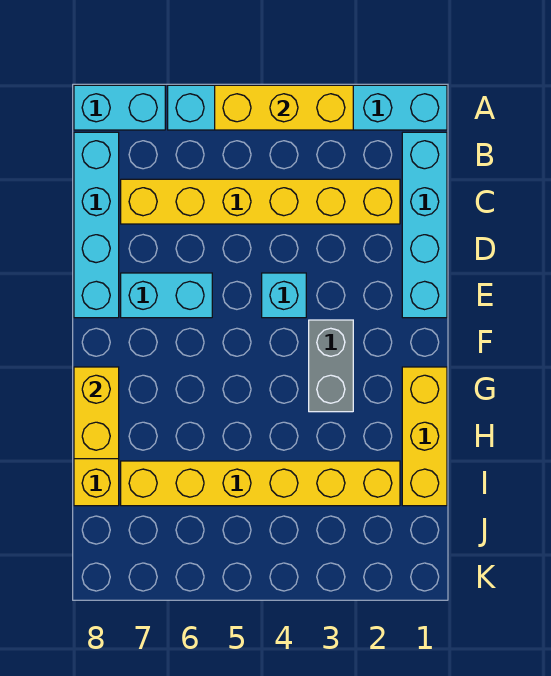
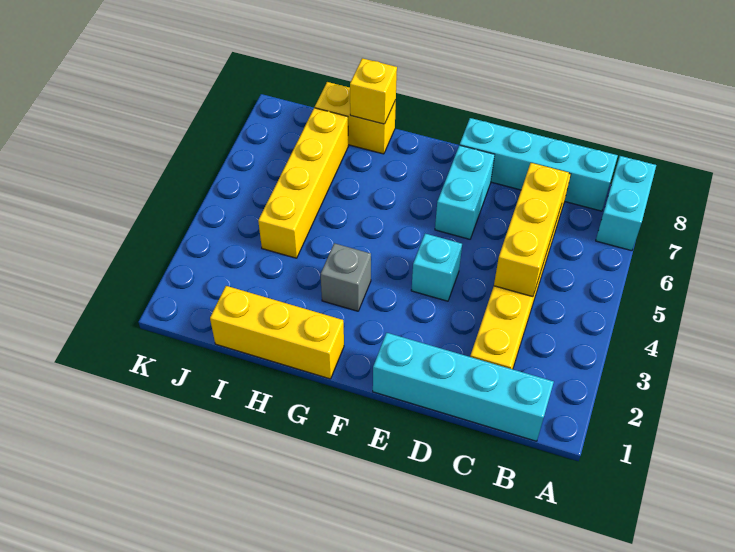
cyan 1x6 brick [168,85,447,130] -> none
yellow 1x3 brick [215,85,353,130] -> yellow 1x3 brick moved to [494,163,569,297]
grey 1x2 brick [309,320,353,412] -> grey 1x1 brick [321,243,371,311]
yellow 1x2 brick [74,367,119,459] -> yellow 1x1 brick [350,58,397,124]
yellow 1x6 brick [121,461,400,506] -> yellow 1x4 brick [258,108,348,258]

